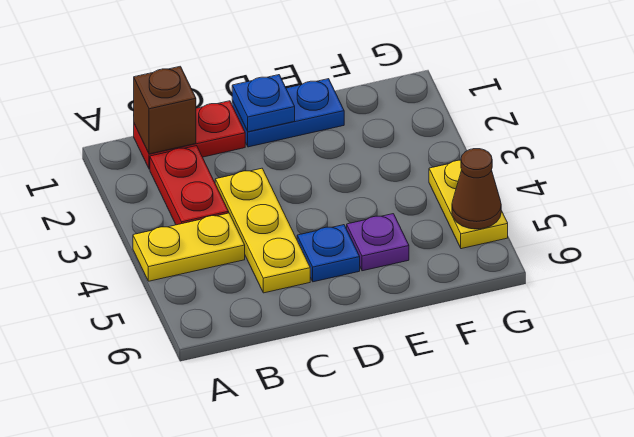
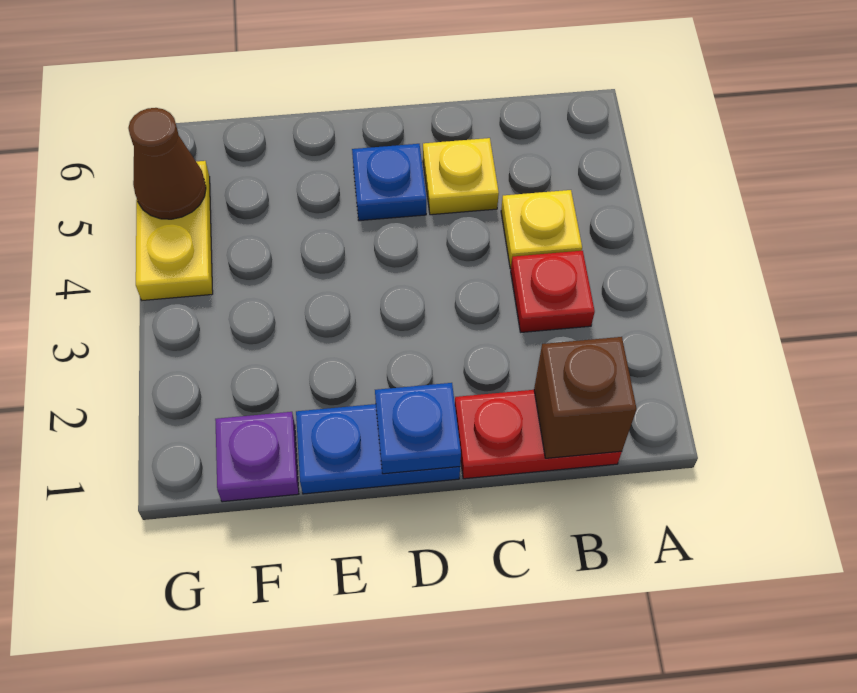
yellow 1x2 plate [133,213,245,281] -> yellow 1x1 plate [501,190,582,269]
red 1x2 plate [150,146,229,225] -> red 1x1 plate [511,251,595,332]
yellow 1x3 plate [215,168,310,293] -> yellow 1x1 plate [423,138,499,215]
purple 1x1 plate [347,214,409,271] -> purple 1x1 plate moved to [215,412,299,502]

